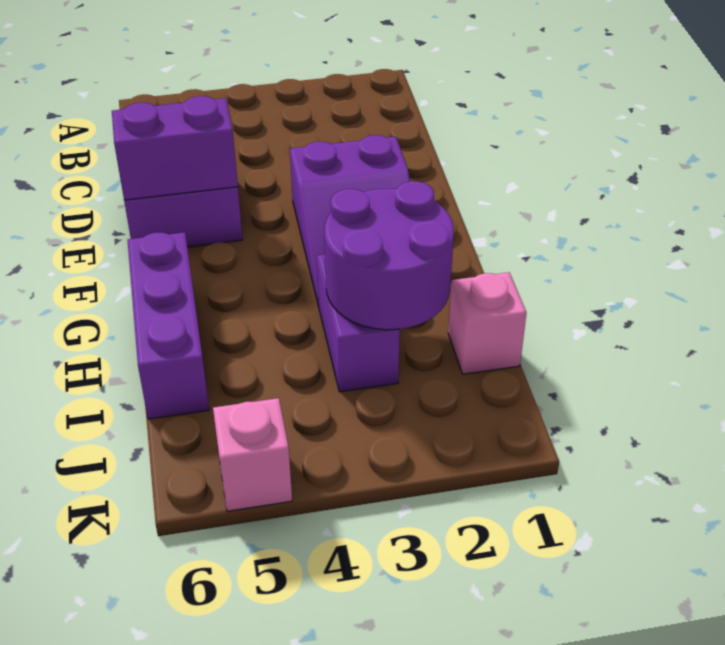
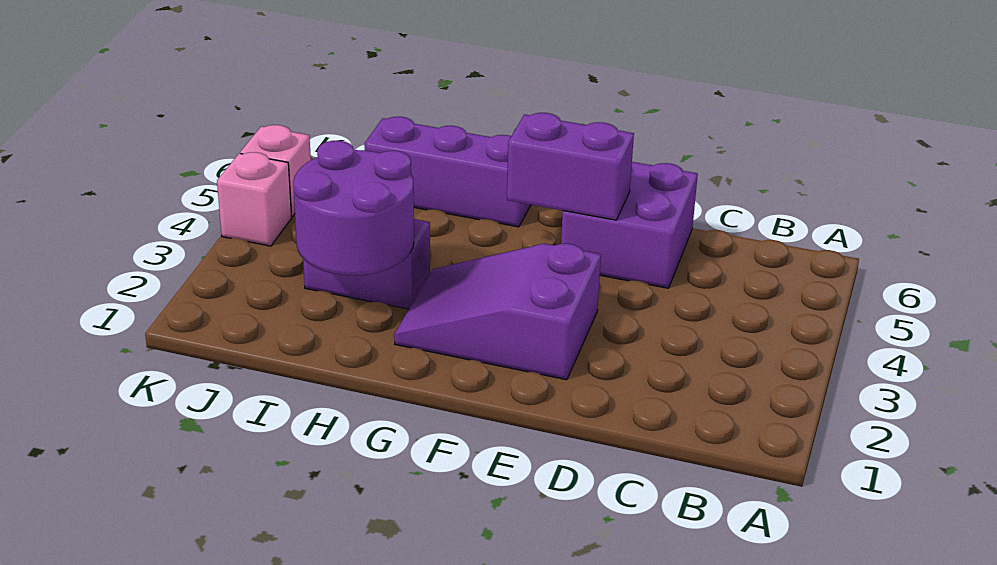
purple 1x2 brick [112,96,238,200] -> purple 1x2 brick turned to [507,113,634,220]
pink 1x1 brick [448,272,527,374] -> pink 1x1 brick moved to [217,152,292,246]

